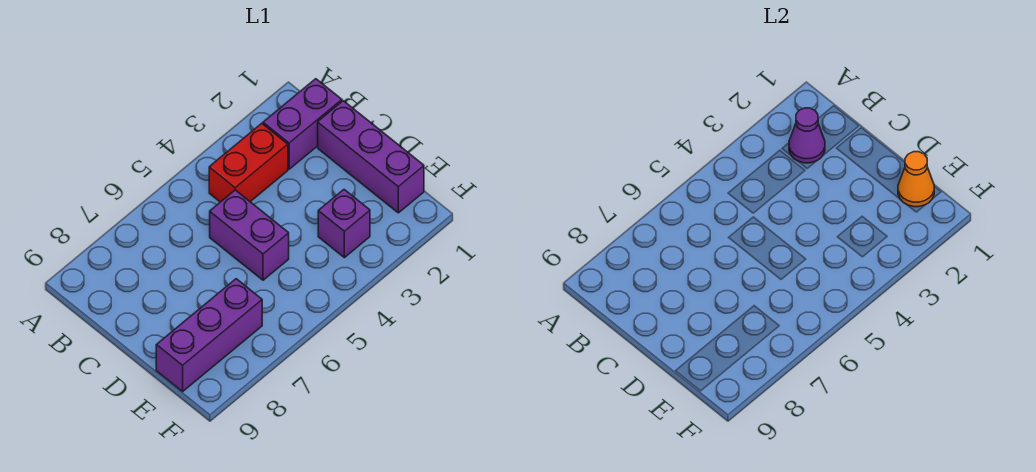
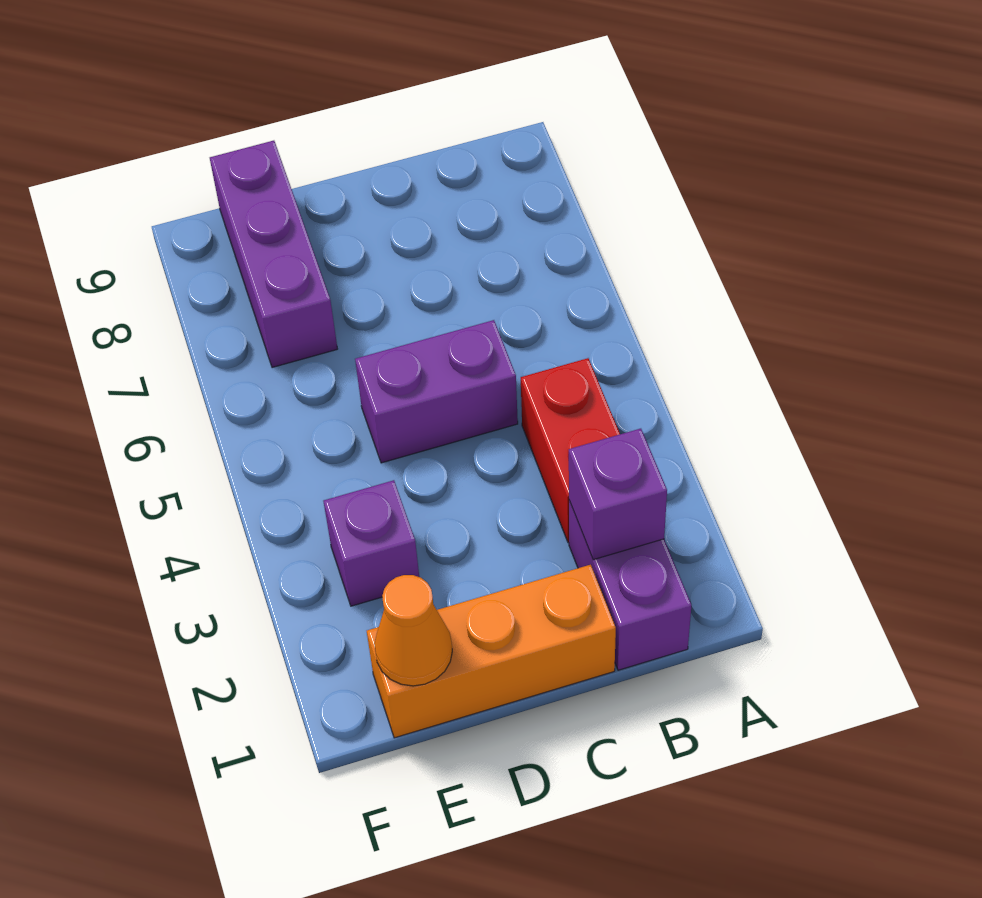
purple 1x1 cone [789,108,825,163] -> purple 1x1 brick [569,429,667,560]
purple 1x3 brick [318,101,424,213] -> orange 1x3 brick [367,565,616,738]

